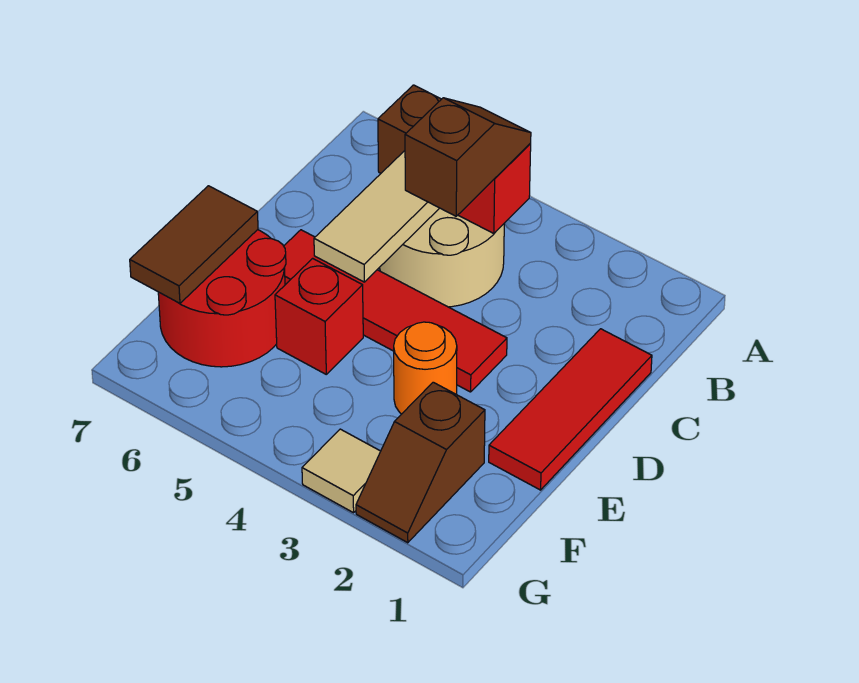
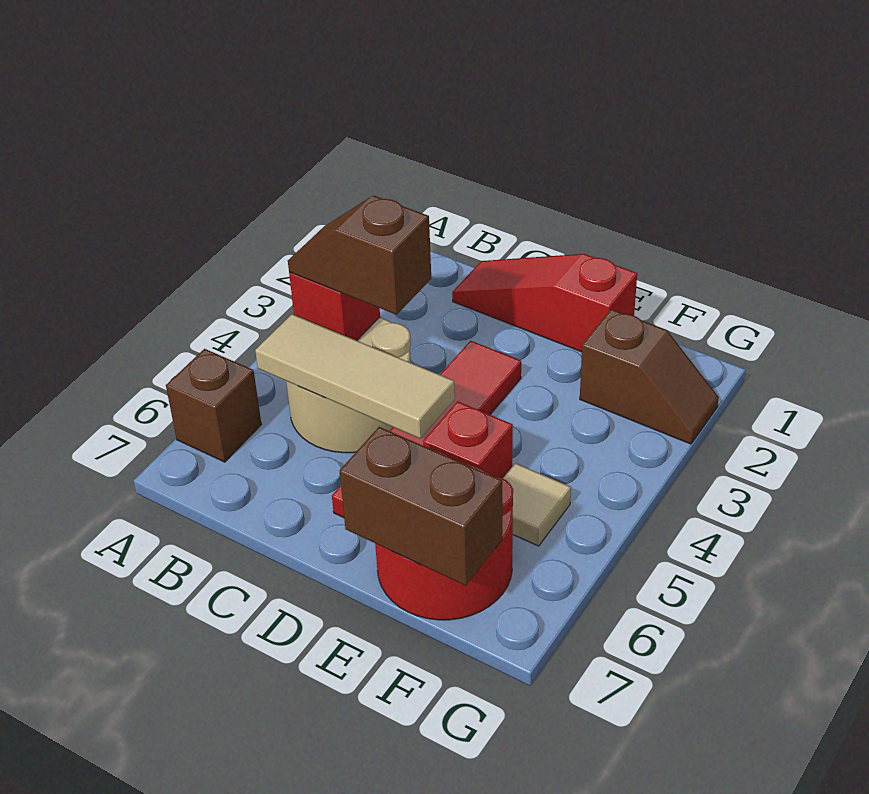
red 1x3 tile [489,329,652,490] -> red 1x3 slope [452,254,637,352]
orange 1x1 round brick [394,322,457,414] -> none
brown 1x2 tile [130,186,258,303] -> brown 1x2 brick [340,427,502,586]
tan 1x1 tile [302,429,381,513] -> tan 1x1 tile moved to [503,463,571,546]

